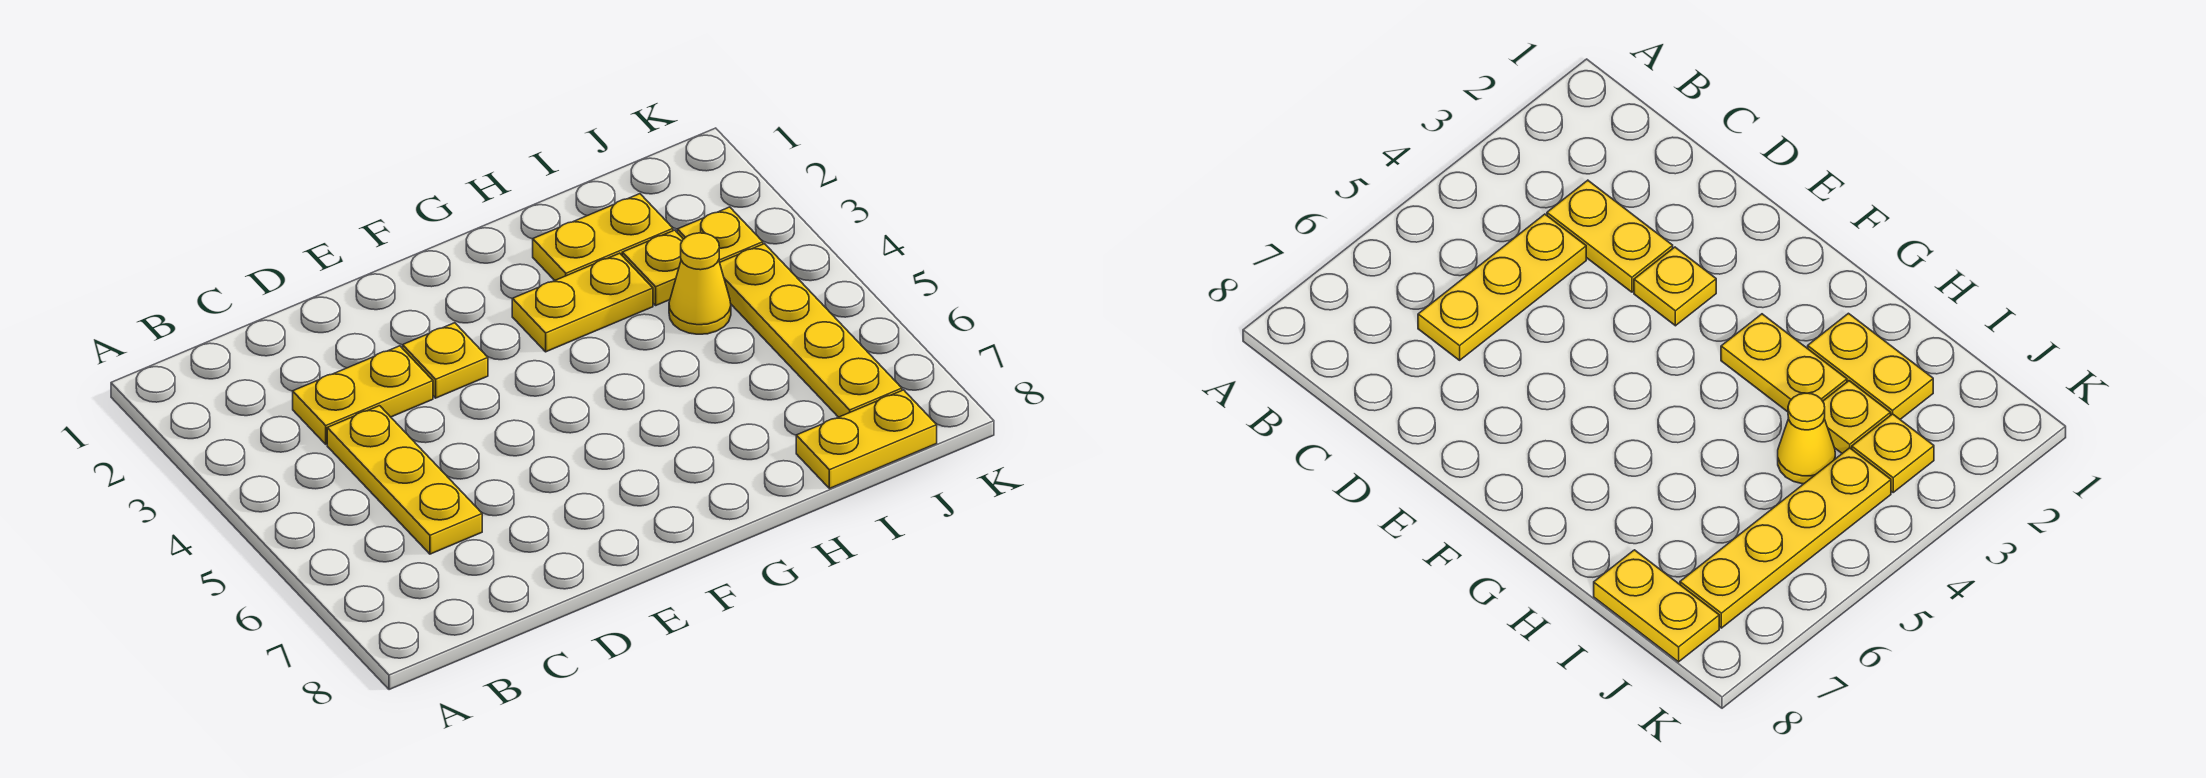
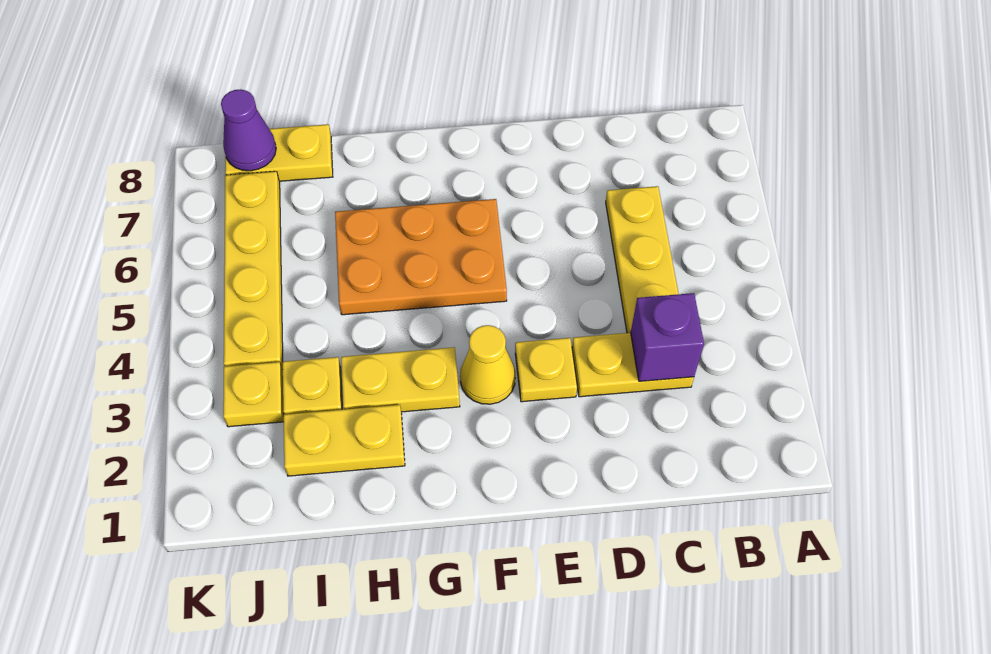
none -> purple 1x1 brick [631,293,704,381]
none -> orange 2x3 plate [335,199,507,315]
yellow 1x1 cone [669,233,731,334] -> yellow 1x1 cone moved to [460,325,515,404]
none -> purple 1x1 cone [221,89,276,171]

